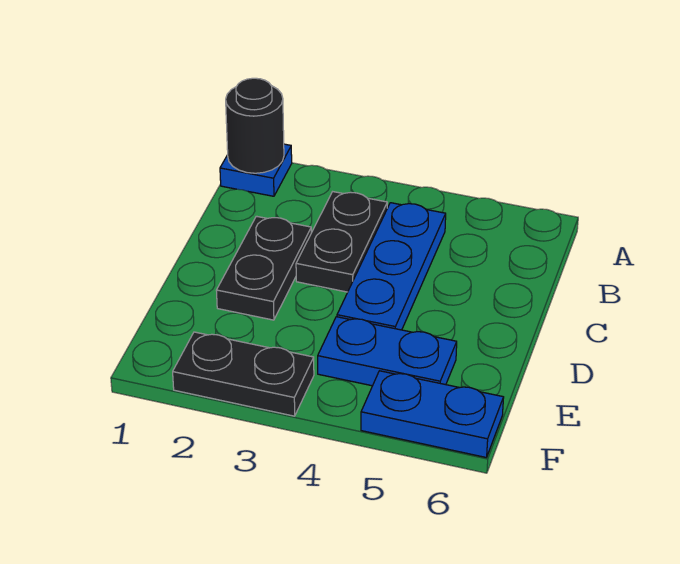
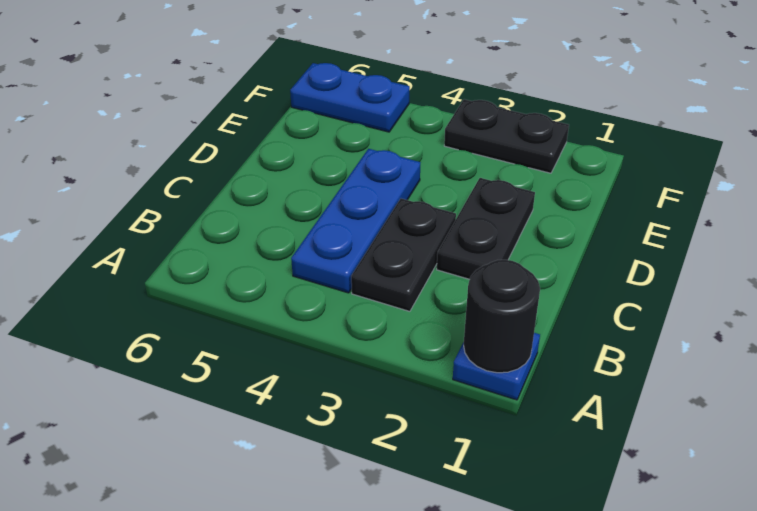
blue 1x2 plate [318,317,457,386] -> none

